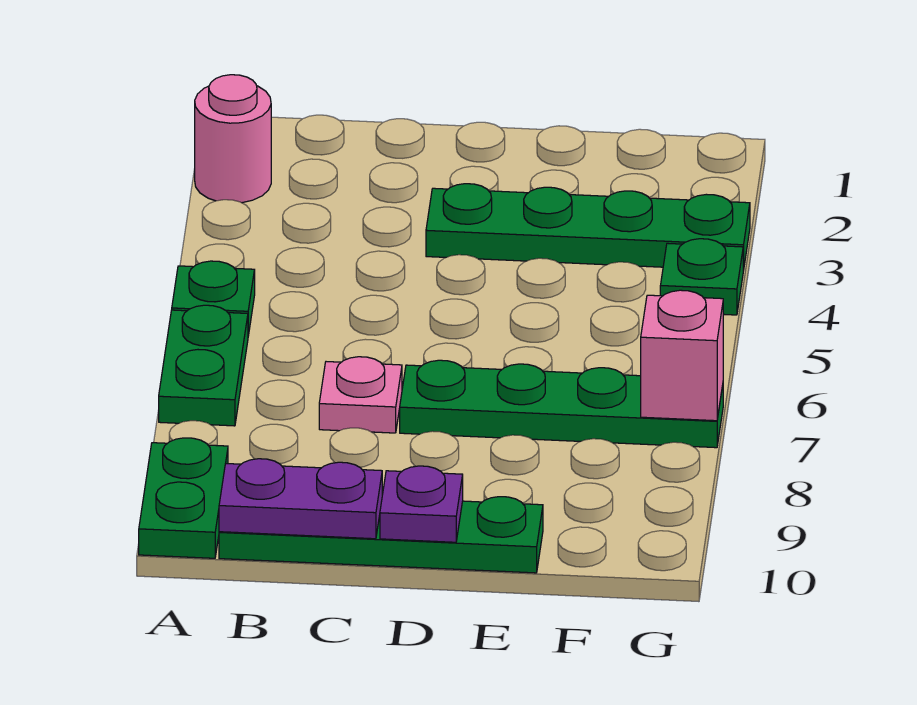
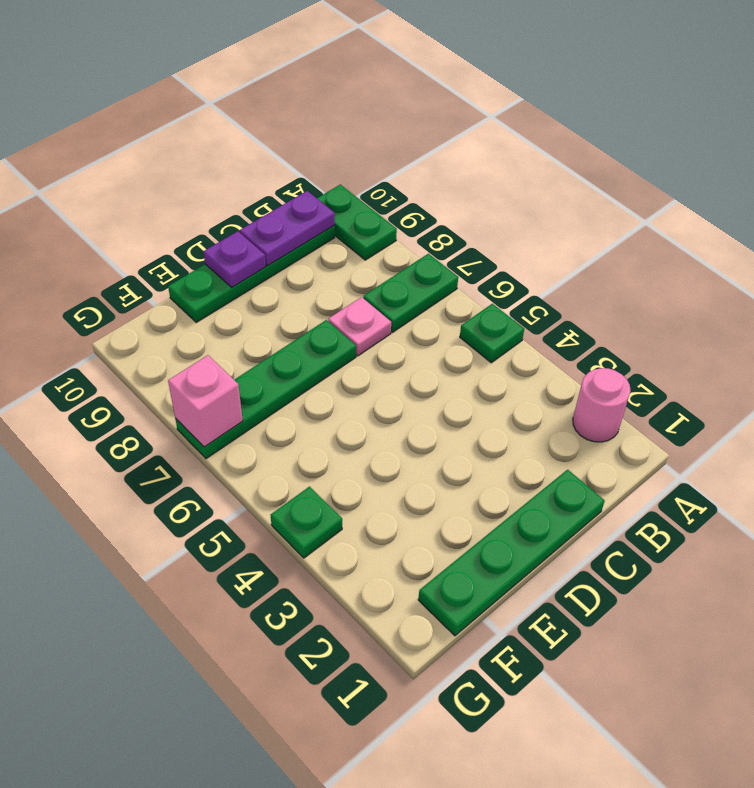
green 1x2 plate [159,305,248,426] -> green 1x2 plate turned to [363,254,458,332]
green 1x4 plate [426,184,750,271] -> green 1x4 plate moved to [418,470,605,636]

